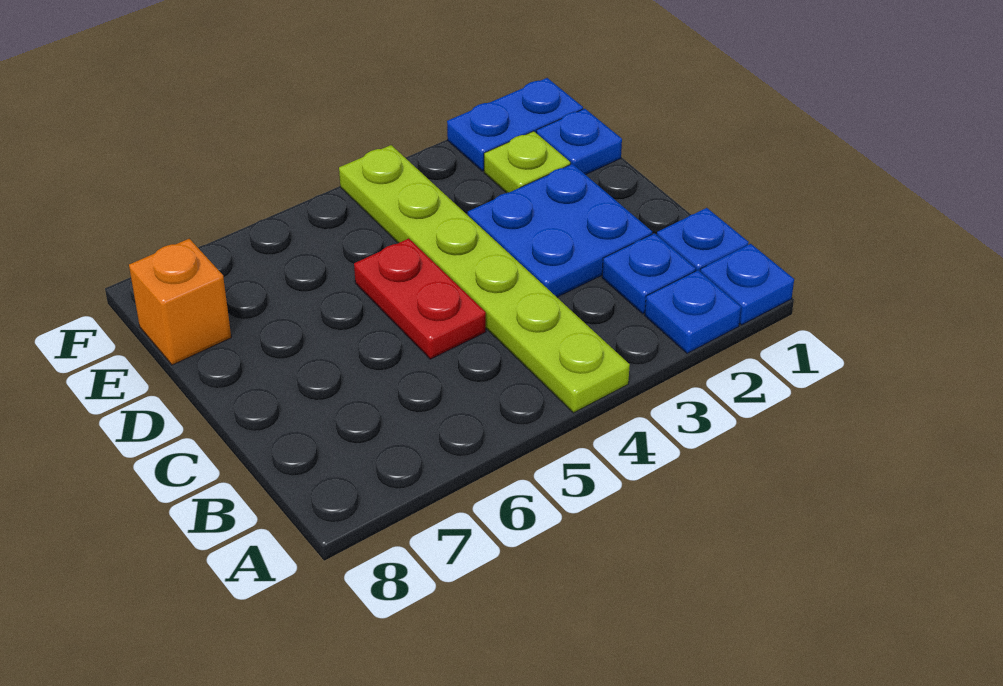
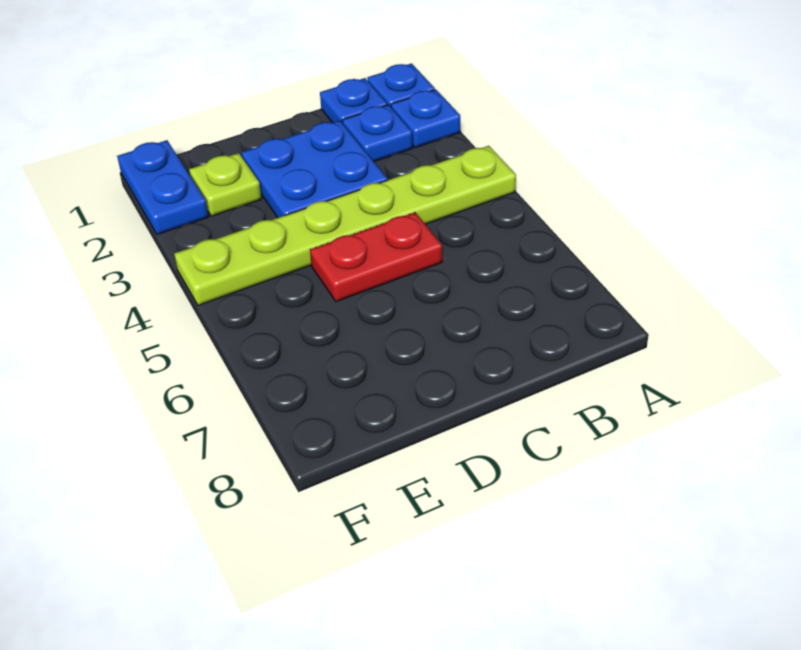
blue 1x1 plate [536,109,622,175] -> none
orange 1x1 brick [129,239,231,365] -> none

